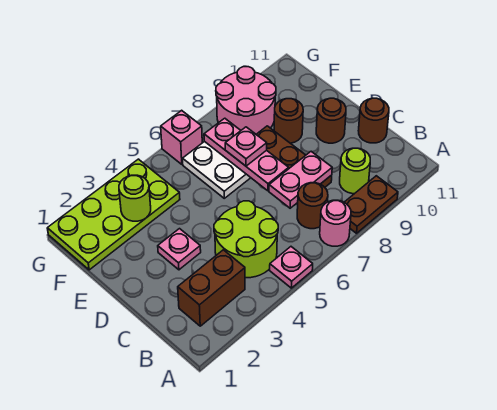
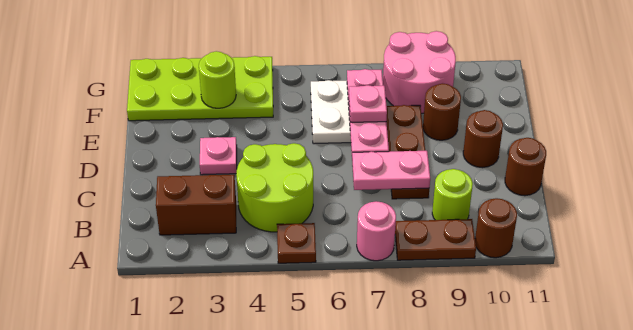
pink 1x1 plate [270,247,313,288] -> brown 1x1 plate [277,223,316,263]
brown 1x1 round brick [297,183,328,229] -> brown 1x1 round brick moved to [475,198,517,258]
pink 1x1 brick [161,110,202,164] -> none

